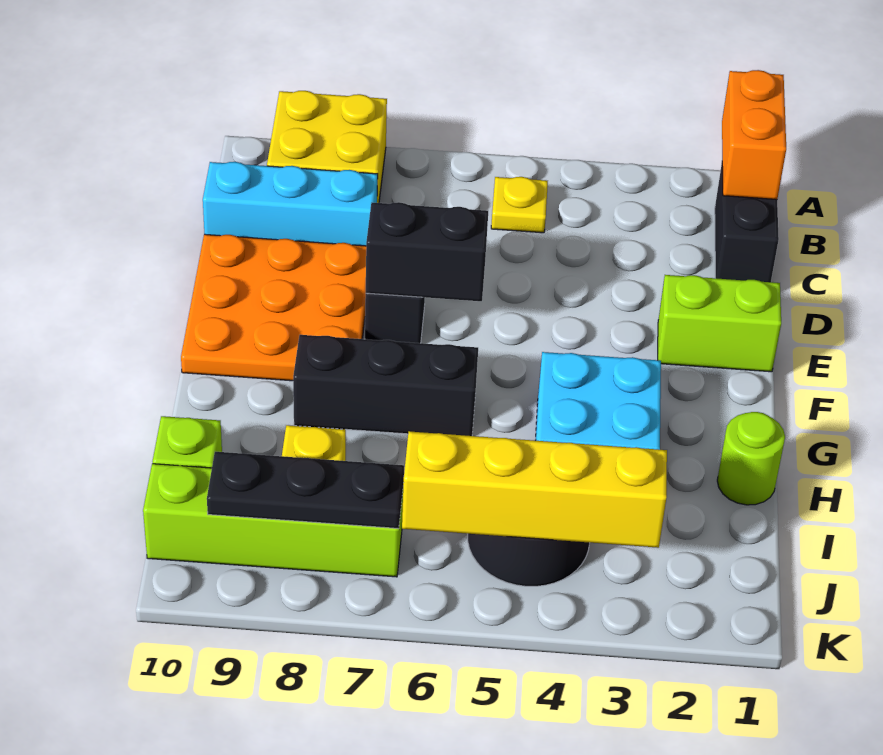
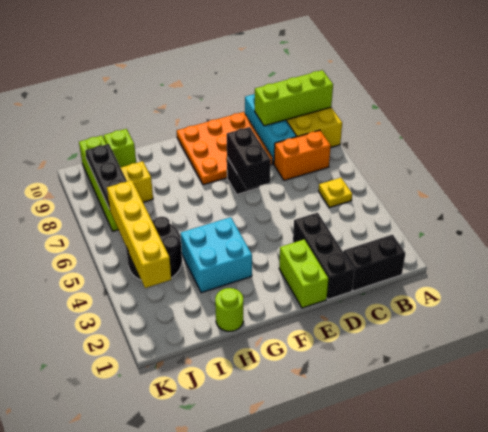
orange 1x2 brick [722,70,786,200] -> orange 1x2 brick moved to [274,130,331,180]
none -> lime 1x3 brick [255,70,333,126]
black 1x3 brick [293,335,478,436] -> black 1x3 brick moved to [293,213,355,299]

